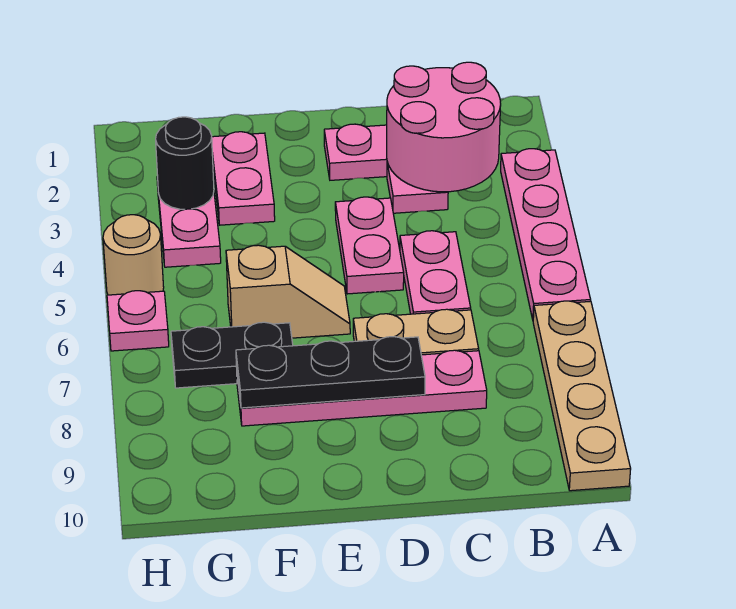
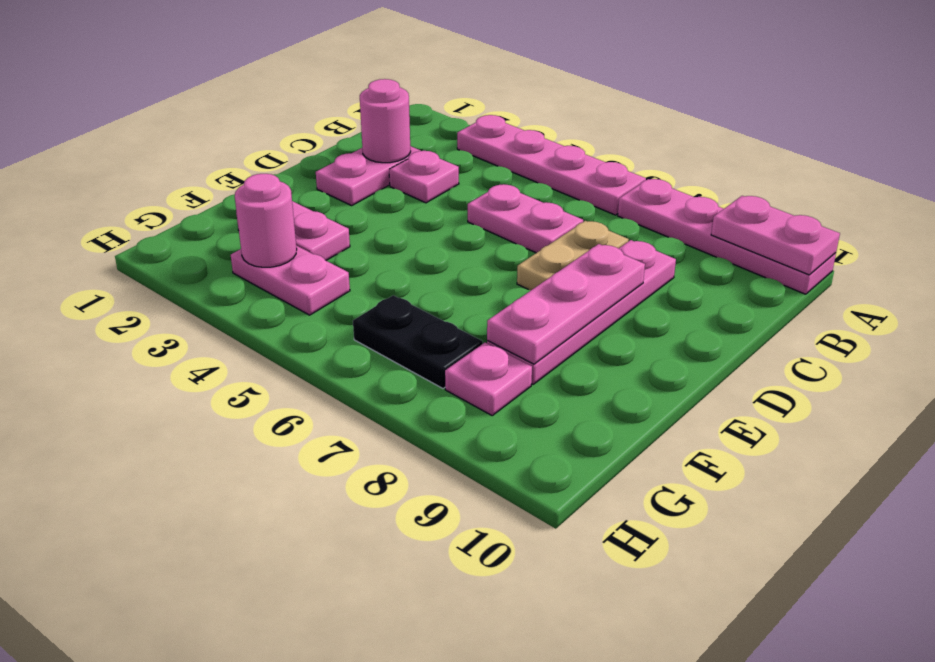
tan 1x4 plate [533,301,631,491] -> pink 1x4 plate [618,179,836,294]
pink 2x2 round brick [387,62,501,192] -> pink 1x1 round brick [360,79,411,163]
pink 1x2 plate [335,197,404,294] -> pink 1x2 plate moved to [711,196,840,275]
black 1x3 plate [236,337,425,408] -> pink 1x3 plate [487,244,645,364]
tan 1x2 slope [226,245,350,338] -> none
black 1x2 plate [171,322,293,388] -> black 1x2 plate turned to [353,295,483,388]
black 1x1 round brick [156,117,214,209] -> pink 1x1 round brick [235,174,297,267]
tan 1x1 round brick [103,215,164,295] -> none
pink 1x1 plate [107,291,169,351] -> pink 1x1 plate moved to [445,343,532,415]

